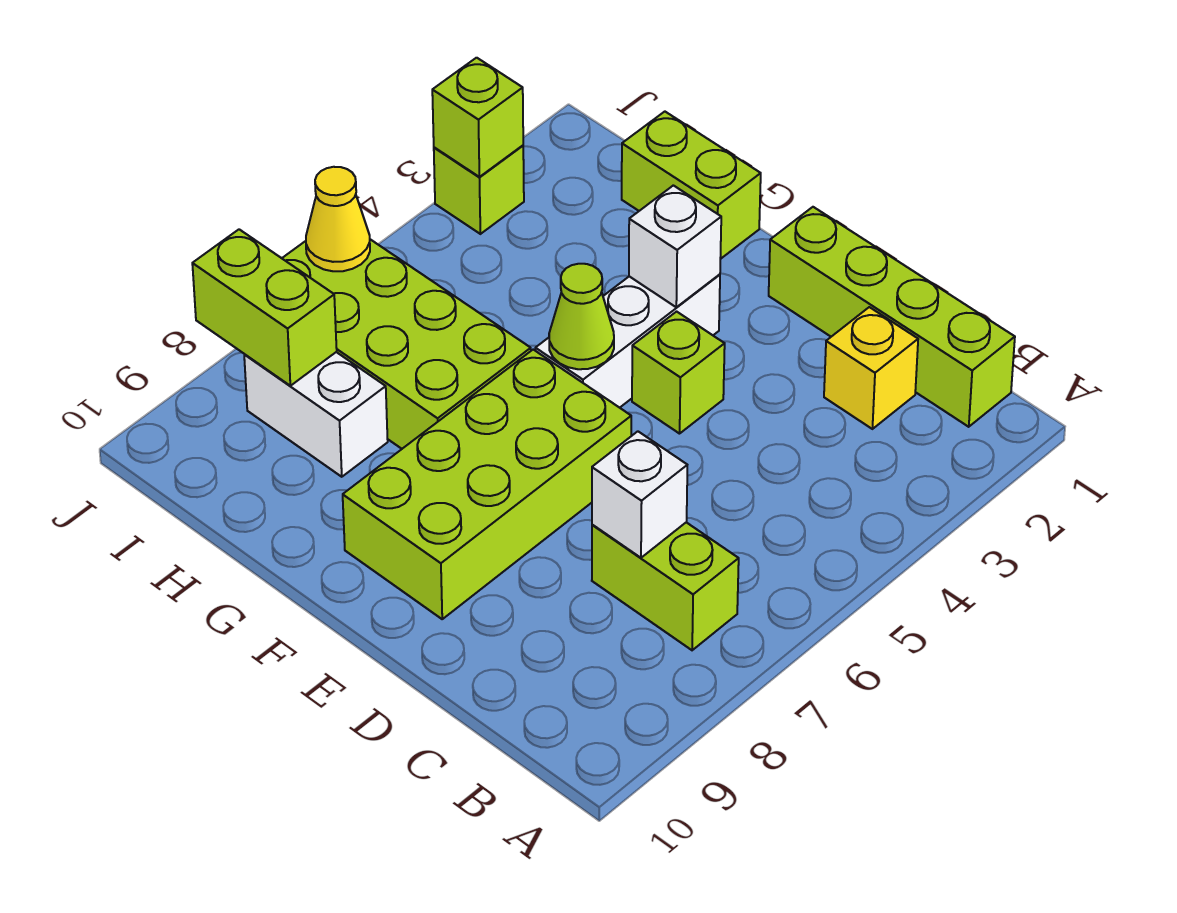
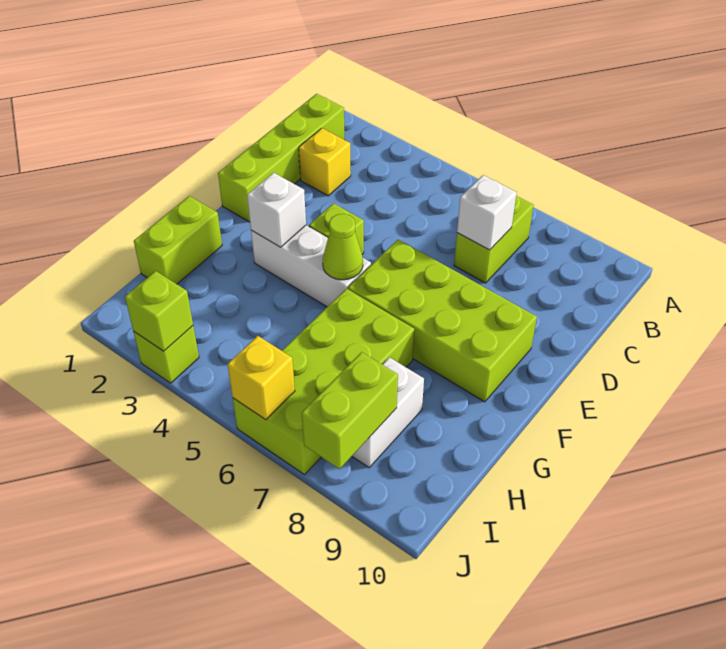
yellow 1x1 cone [306,167,370,271] -> yellow 1x1 brick [228,336,295,420]

